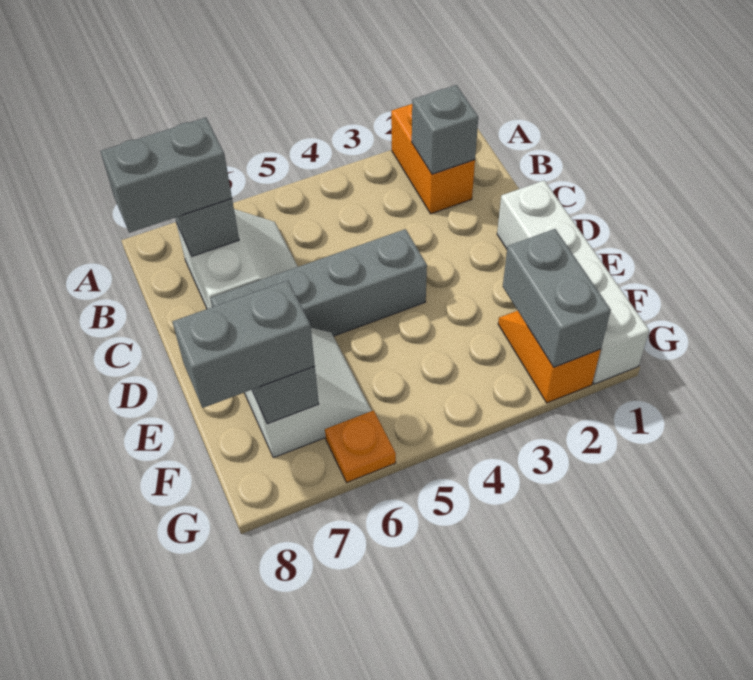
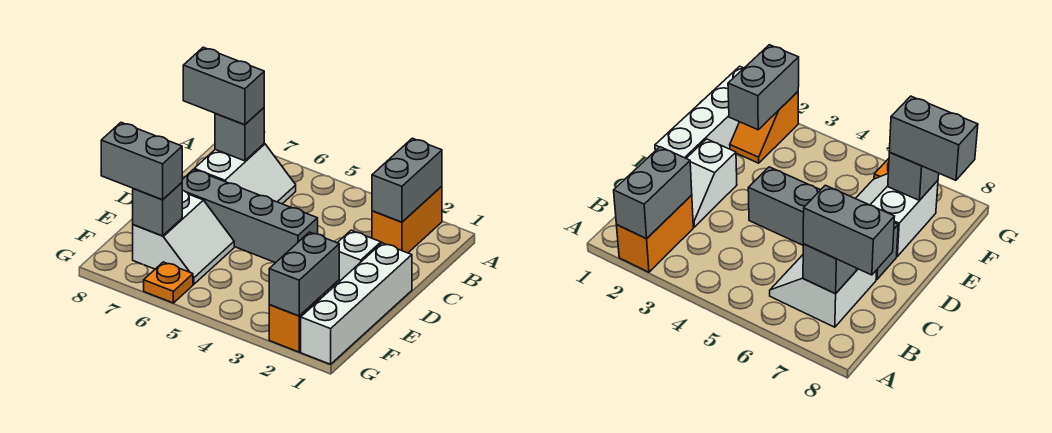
grey 1x1 brick [412,85,478,174] -> grey 1x2 brick [372,138,442,222]
none -> white 1x2 slope [334,230,382,286]

